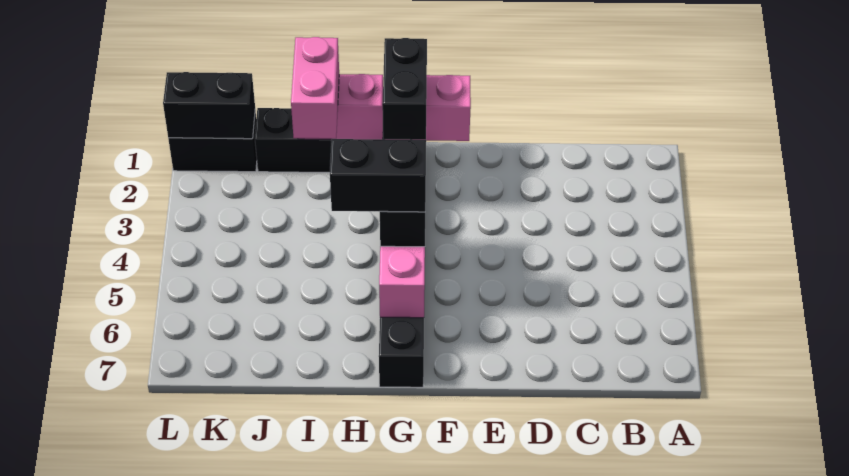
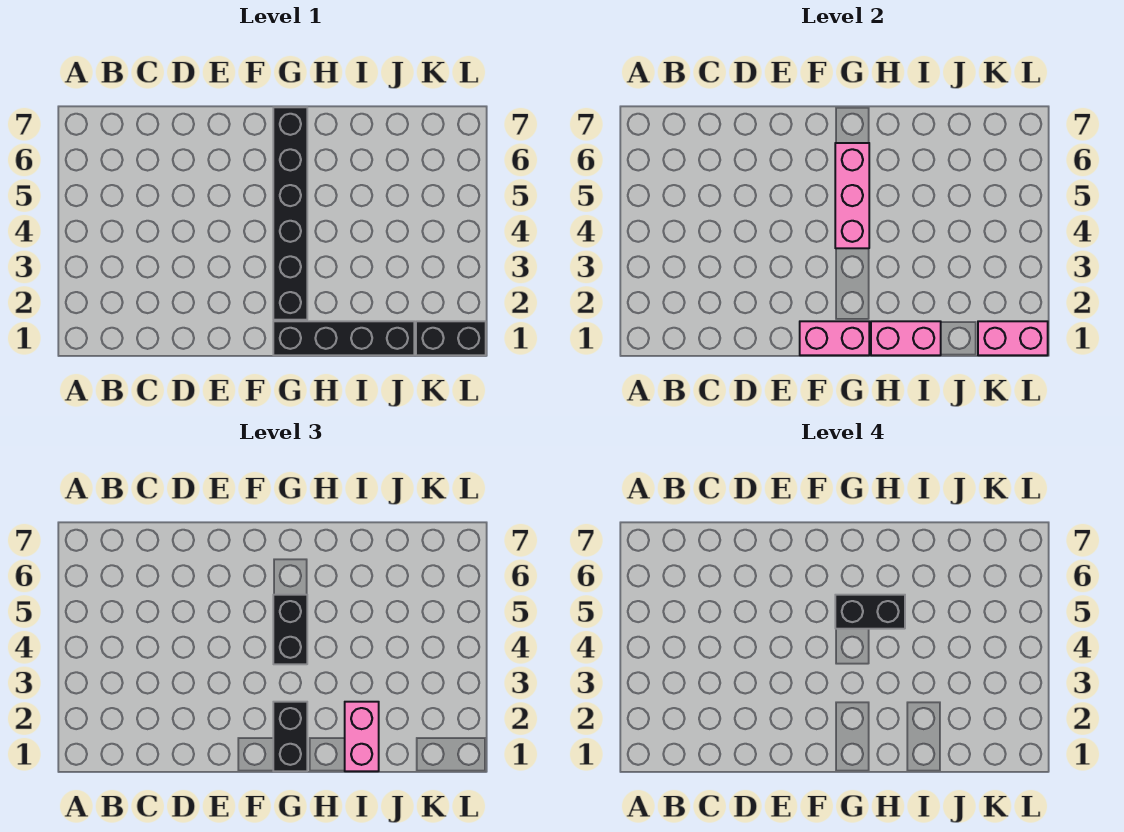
black 1x2 brick [163,72,255,139] -> pink 1x2 brick [978,321,1048,355]

